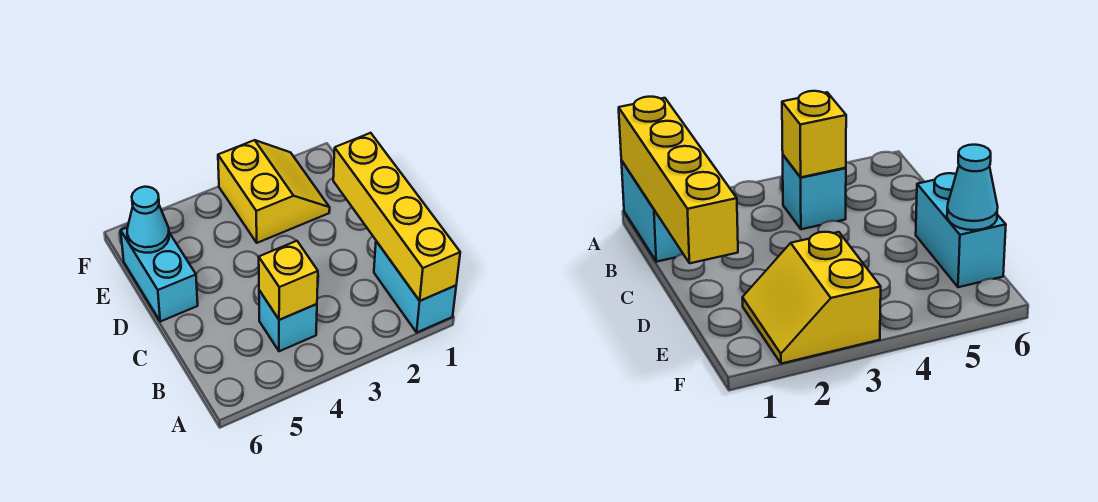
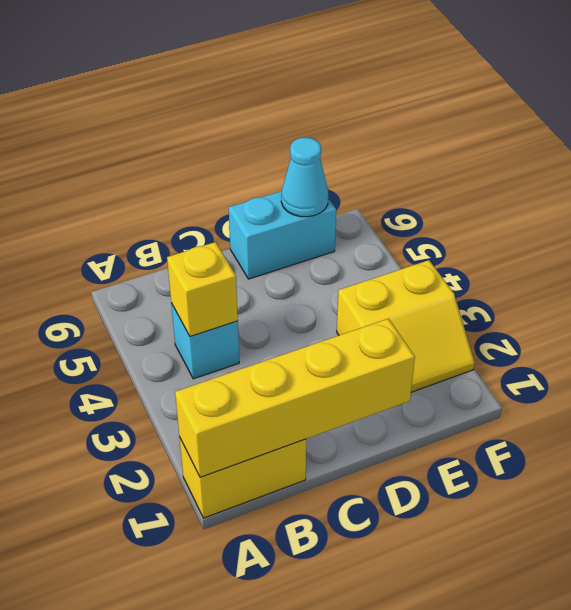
cyan 1x2 brick [374,241,456,332] -> yellow 1x2 brick [180,439,306,518]

